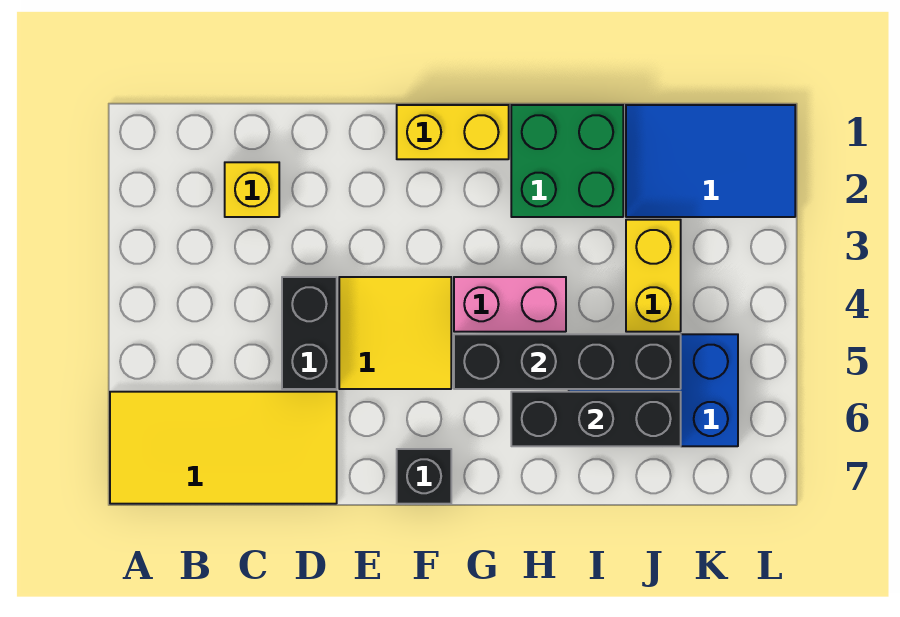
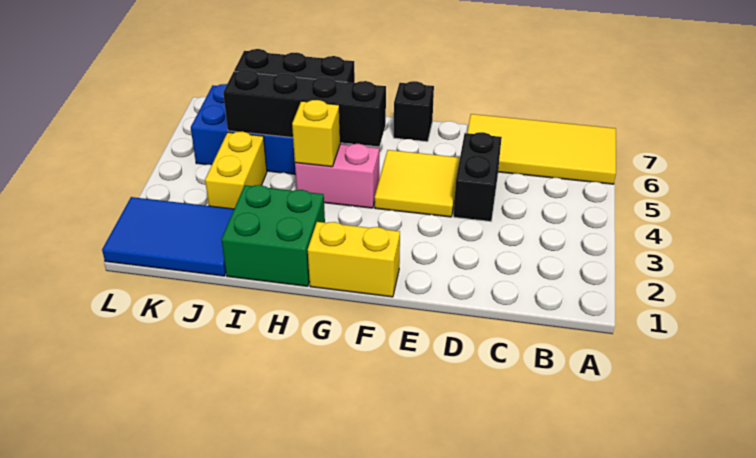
yellow 1x1 brick [225,162,279,217] -> yellow 1x1 brick moved to [292,100,340,167]

